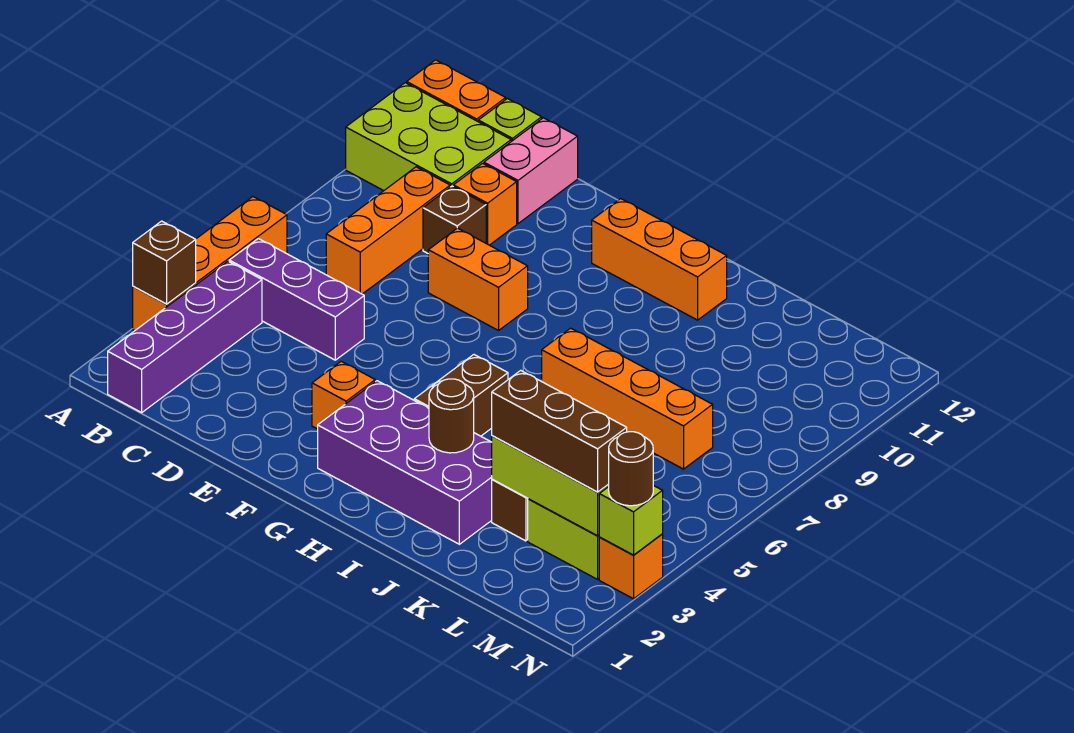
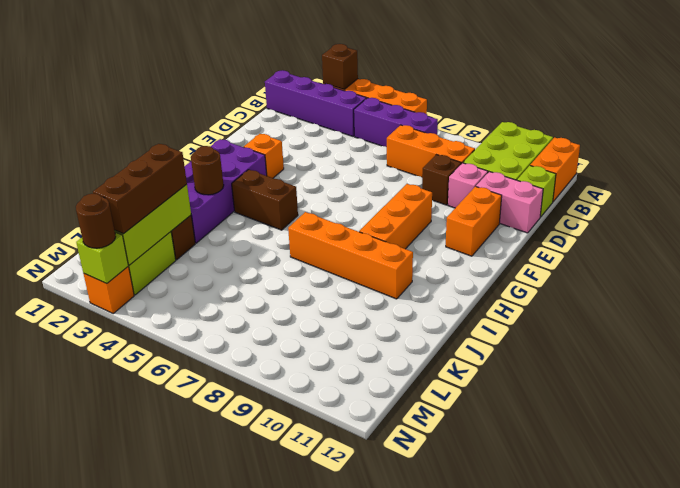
purple 1x3 brick [229,239,364,360] -> purple 1x3 brick turned to [354,98,438,147]
orange 1x1 brick [453,163,517,245] -> pink 1x1 brick [448,163,488,208]
orange 1x2 brick [428,228,528,330] -> orange 1x2 brick moved to [446,187,502,256]
orange 1x3 brick [592,199,727,320] -> orange 1x3 brick moved to [359,184,432,249]
orange 1x4 brick [542,328,713,469] -> orange 1x4 brick turned to [288,212,413,299]

